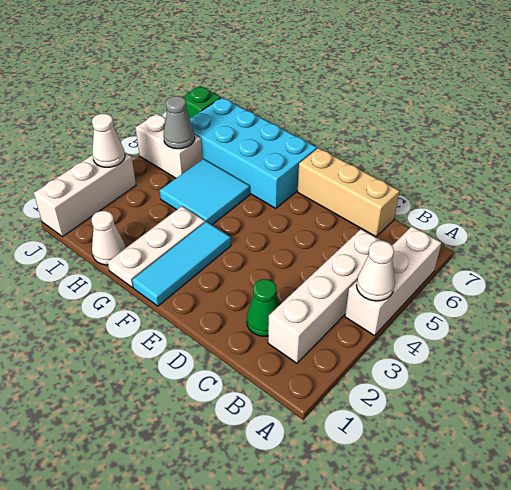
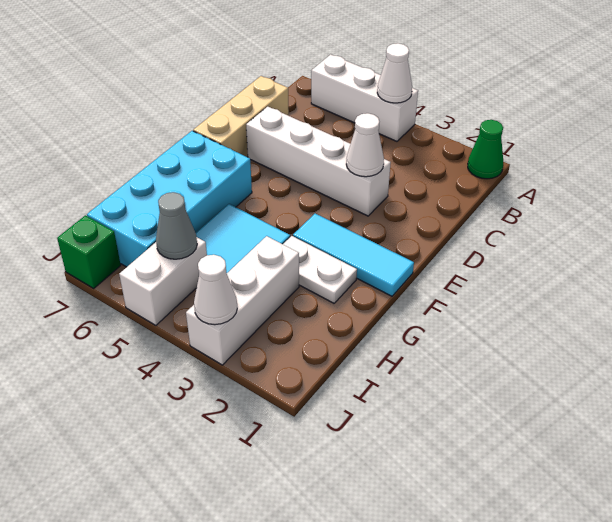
white 1x4 brick [268,229,381,363] -> white 1x4 brick moved to [246,107,391,216]
green 1x1 cone [247,279,279,336] -> green 1x1 cone moved to [468,120,503,179]
white 1x3 plate [108,206,205,288] -> white 1x2 plate [283,236,357,303]
white 1x1 cone [92,211,126,265] -> white 1x1 cone moved to [346,113,384,177]
white 1x3 brick [34,153,136,237] -> white 1x3 brick turned to [186,236,299,365]

